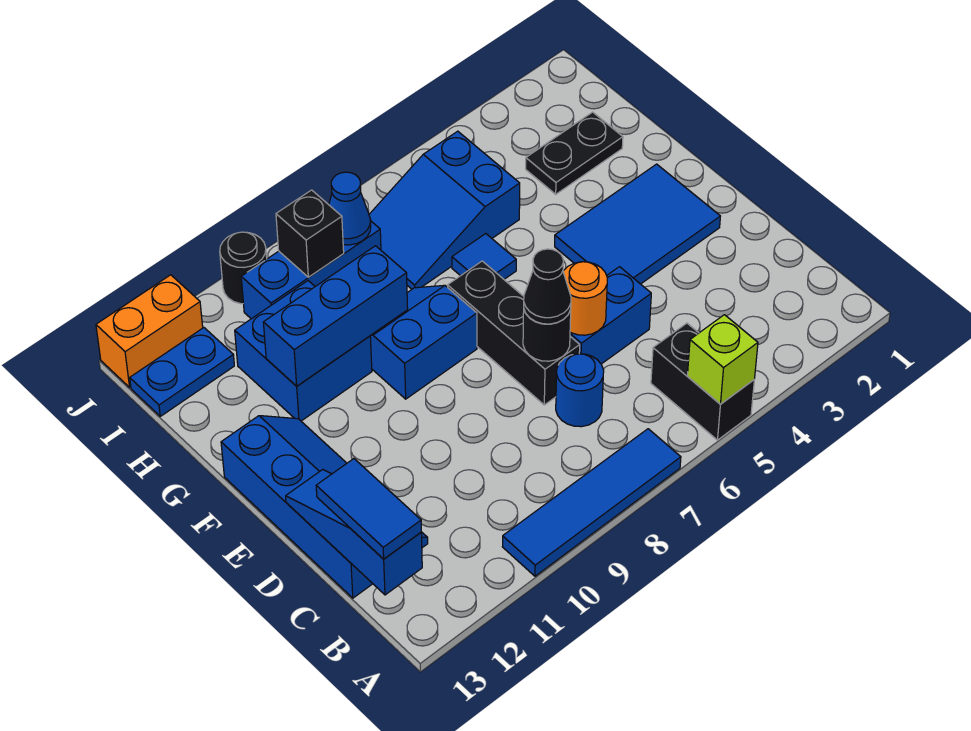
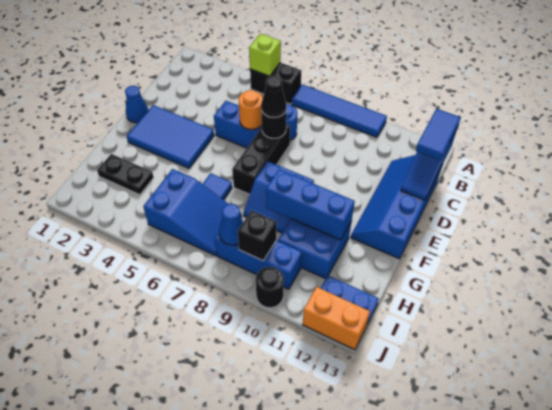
black 1x2 brick [651,323,754,440] -> black 1x2 brick turned to [250,63,301,104]
none -> blue 1x1 cone [125,86,148,123]

